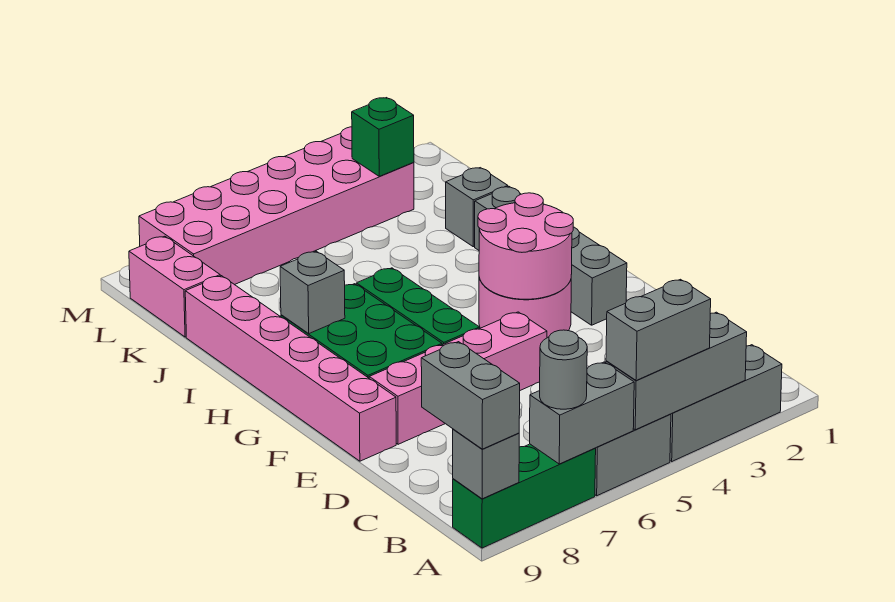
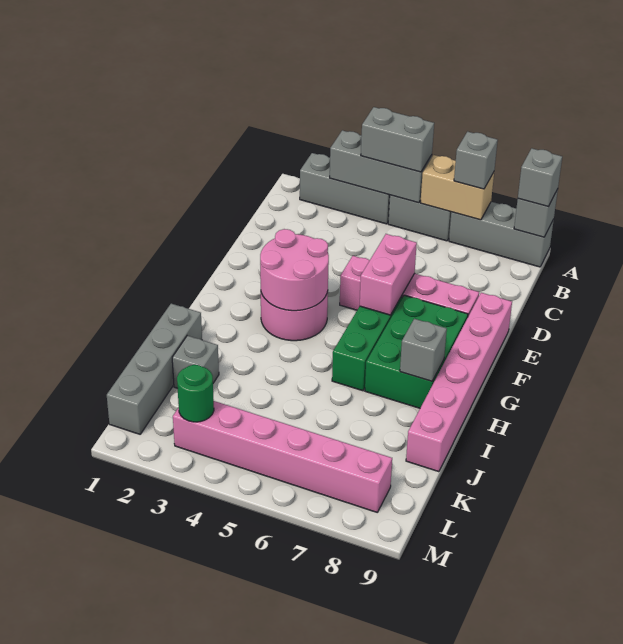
grey 1x2 brick [530,362,634,464] -> tan 1x2 brick [421,155,494,220]
green 1x3 brick [453,444,596,548] -> grey 1x3 brick [449,202,554,267]
grey 1x1 round brick [540,330,587,409] -> grey 1x1 brick [454,132,498,189]
grey 1x2 brick [421,342,520,449] -> grey 1x1 brick [518,148,562,206]
grey 1x4 brick [475,187,627,325] -> grey 1x4 brick moved to [107,304,202,434]
pink 1x2 brick [129,236,220,337] -> pink 1x2 brick moved to [360,234,417,315]
pink 2x6 brick [139,127,414,285] -> pink 1x6 brick [173,401,392,512]
green 1x1 brick [352,98,414,176] -> green 1x1 round brick [177,365,214,422]

